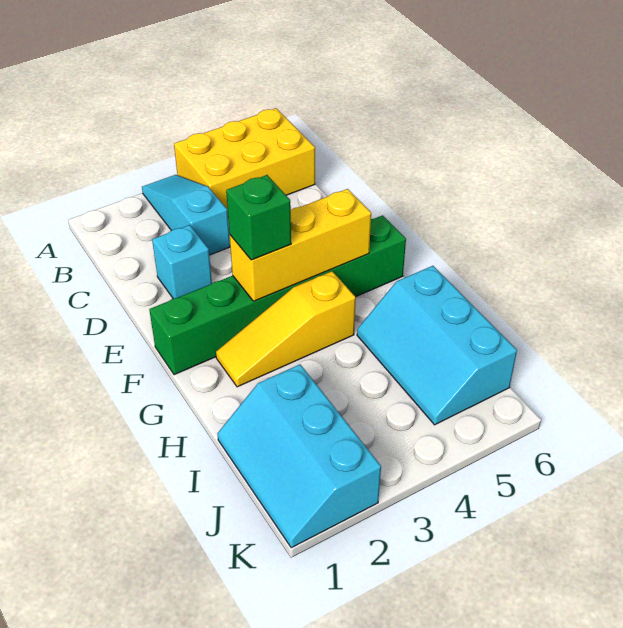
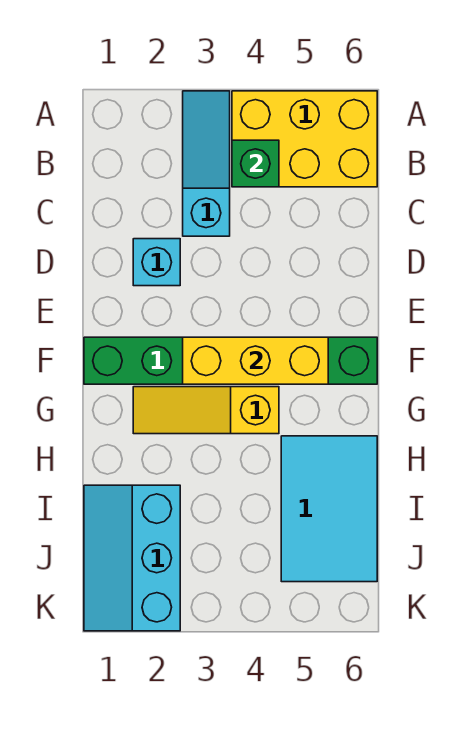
green 1x1 brick [226,175,291,260] -> green 1x1 brick moved to [232,140,279,187]
cyan 2x3 slope [357,266,517,425] -> cyan 2x3 tile [281,436,377,582]

